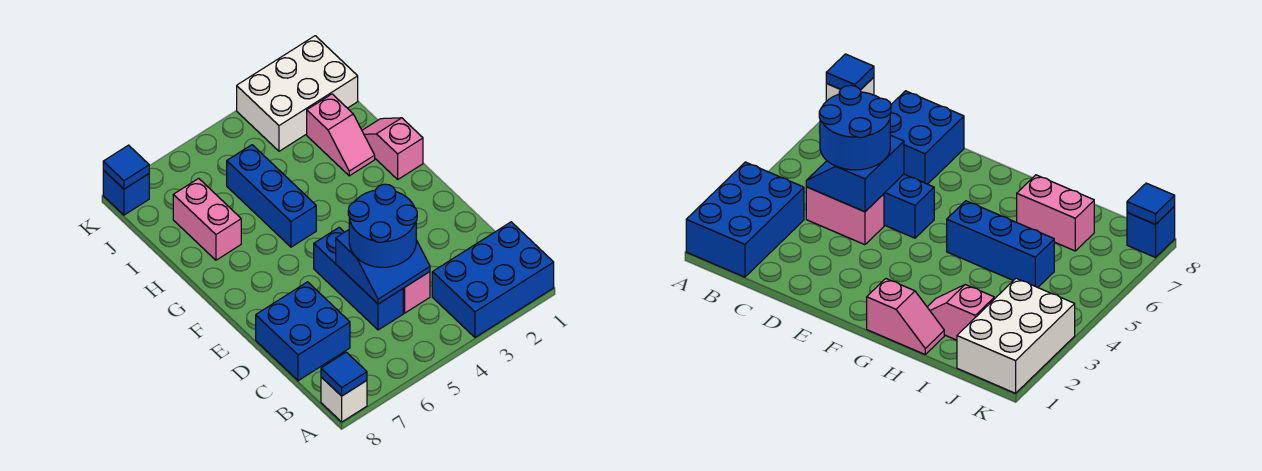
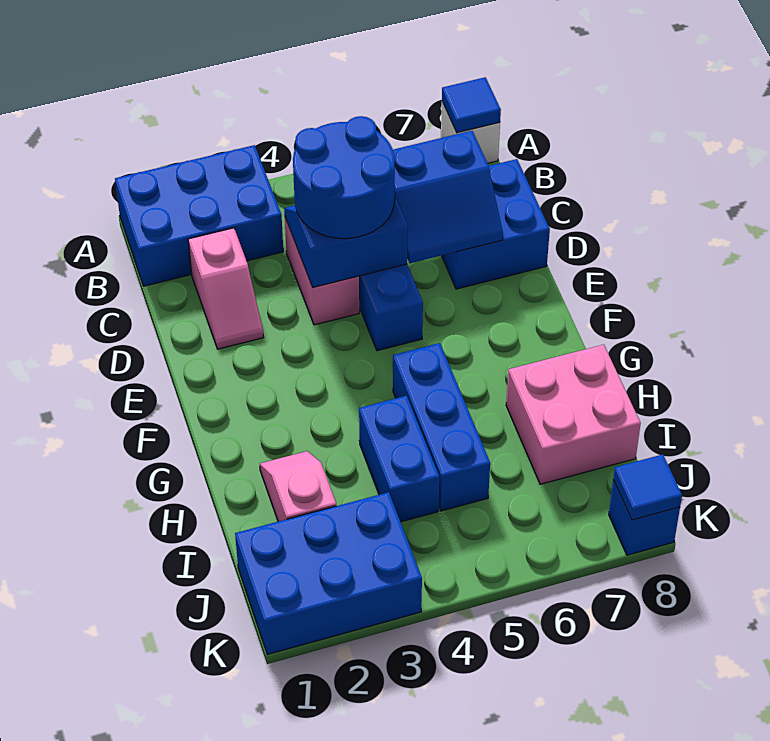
none -> blue 2x2 slope [393,131,503,263]
pink 1x2 slope [362,118,423,179] -> pink 1x2 slope moved to [188,228,264,349]
none -> blue 1x2 brick [359,396,439,522]
pink 1x2 brick [173,178,241,260] -> pink 2x2 brick [506,345,641,484]
white 2x3 brick [237,36,358,151] -> blue 2x3 brick [235,492,422,654]

